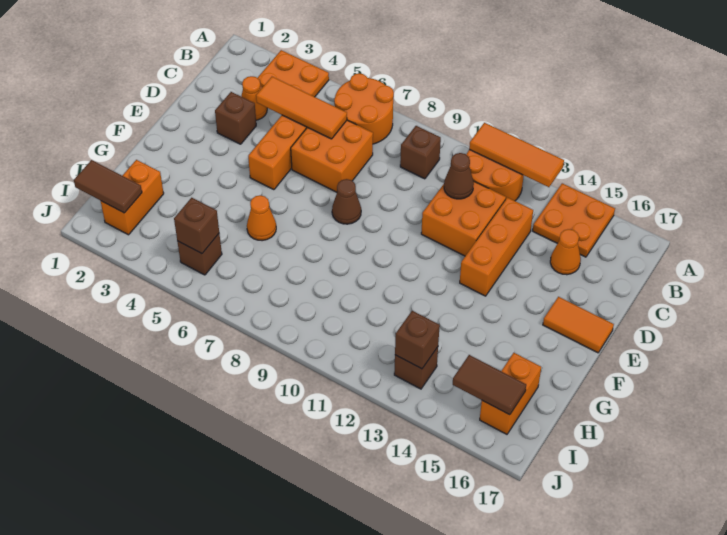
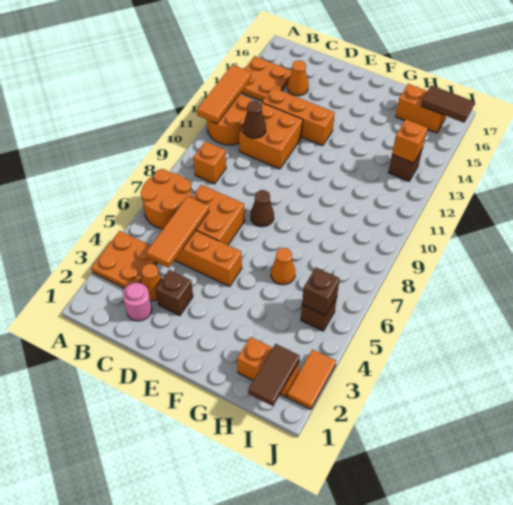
brown 1x1 brick [400,126,441,179] -> orange 1x1 brick [193,141,226,184]
none -> pink 1x1 round brick [123,283,152,321]
orange 1x2 tile [543,297,614,353] -> orange 1x2 tile moved to [287,349,336,409]
brown 1x1 brick [395,311,440,369] -> orange 1x1 brick [392,119,427,163]
brown 1x2 tile [453,355,526,415] -> brown 1x2 tile turned to [421,85,474,123]

